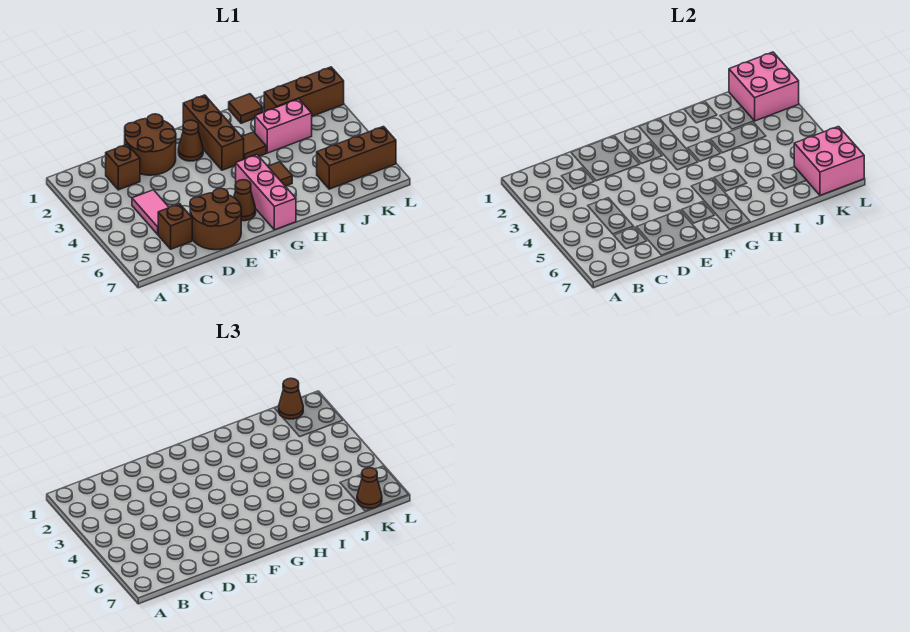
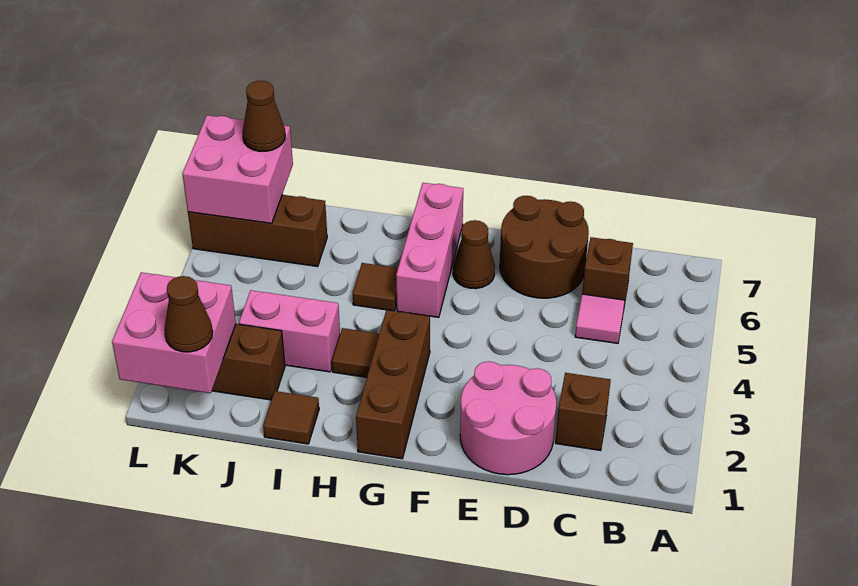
pink 1x2 tile [132,190,169,234] -> pink 1x1 tile [575,294,625,343]
brown 2x2 round brick [125,114,176,175] -> pink 2x2 round brick [460,361,556,475]
brown 1x1 cone [178,120,203,161] -> none

